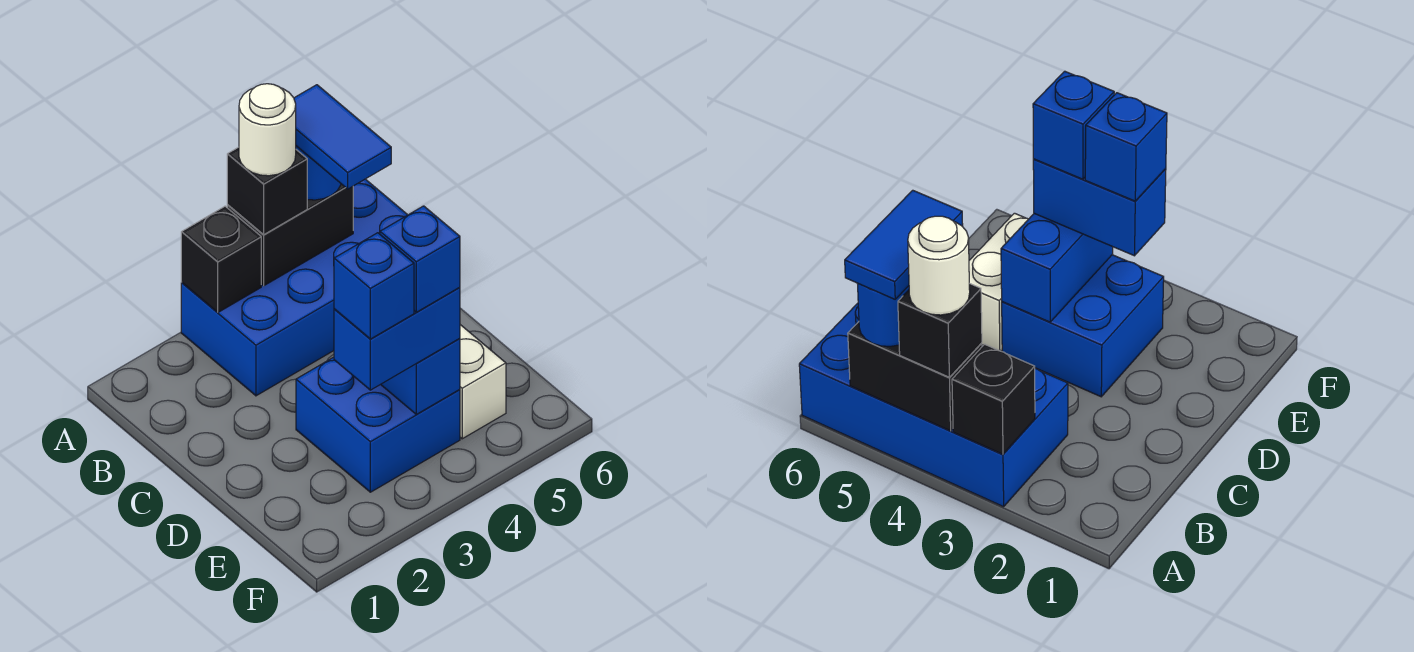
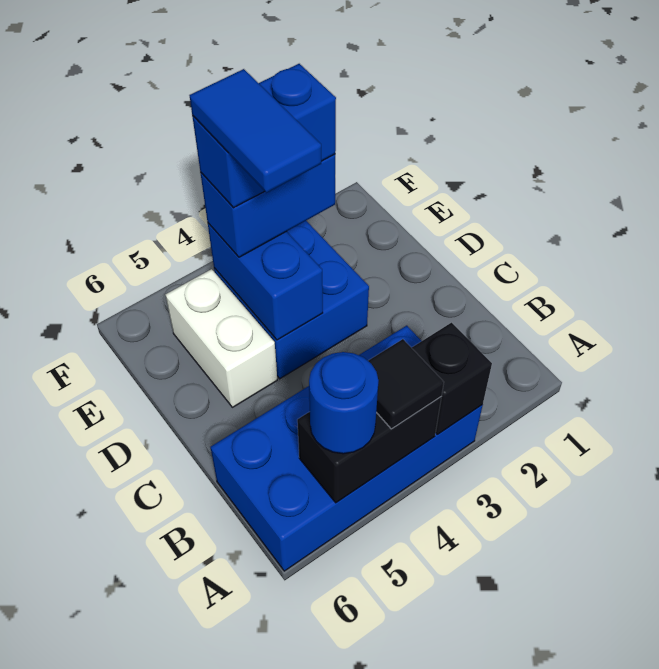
black 1x1 brick [227,147,307,235] -> black 1x1 tile [368,339,444,429]
white 1x1 round brick [239,84,296,176] -> none
blue 1x2 tile [294,85,391,189] -> blue 1x2 tile moved to [189,69,321,193]

